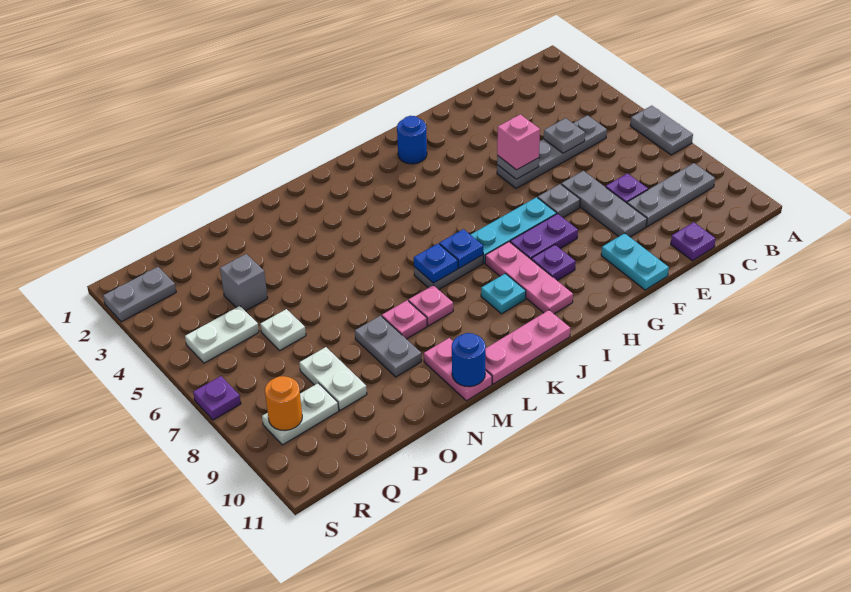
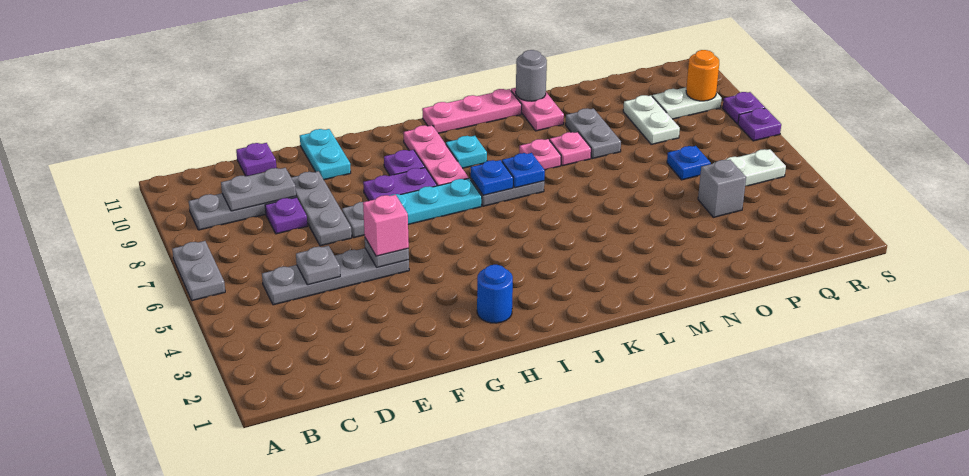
blue 1x1 round brick [452,333,486,387] -> grey 1x1 round brick [516,50,547,101]
white 1x1 plate [260,309,306,350] -> blue 1x1 plate [667,146,711,180]
grey 1x2 plate [103,267,176,322] -> grey 1x2 plate moved to [221,168,296,211]
none -> purple 1x1 plate [723,92,765,124]

